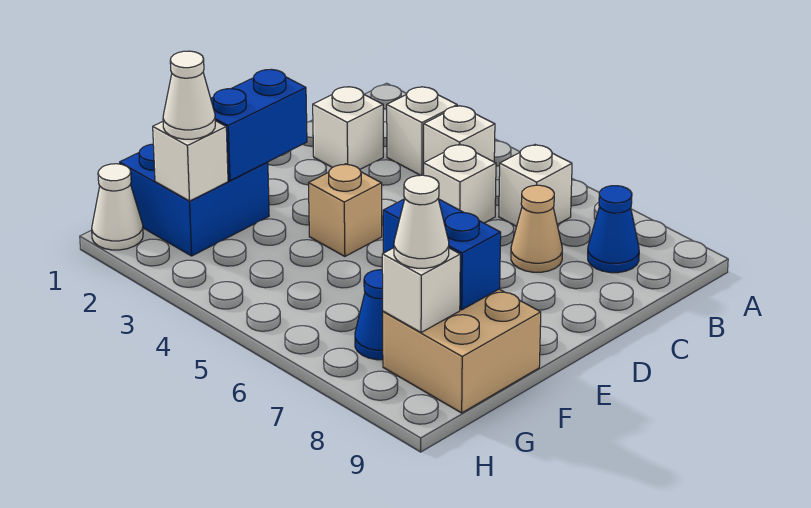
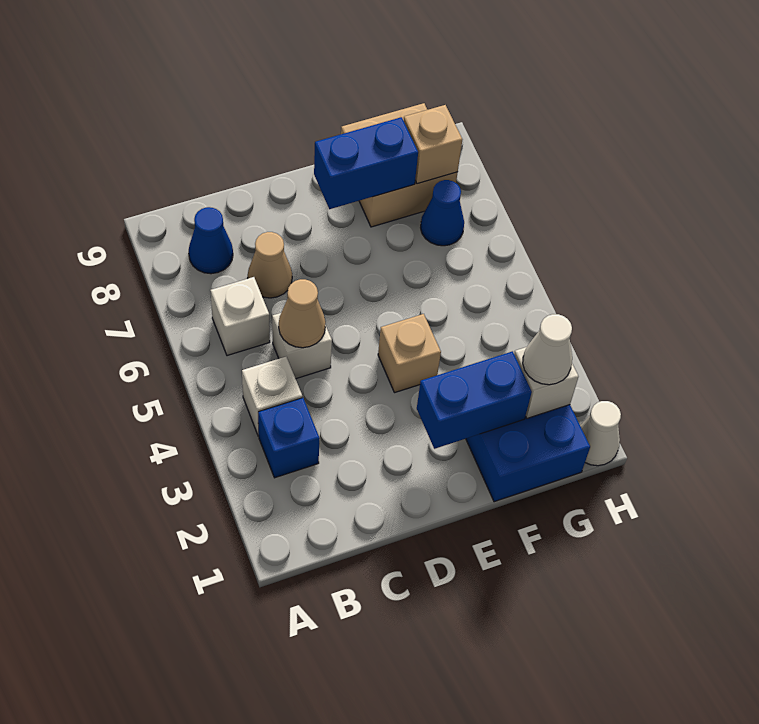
white 1x1 brick [387,87,457,175] -> blue 1x1 brick [258,398,320,478]
white 1x1 brick [313,87,383,169] -> none
none -> tan 1x1 cone [279,279,326,348]
blue 1x2 brick [383,199,501,310] -> blue 1x2 brick turned to [314,117,418,209]
white 1x1 brick [382,248,460,333] -> tan 1x1 brick [404,105,462,184]
white 1x1 cone [394,175,449,268] -> none

